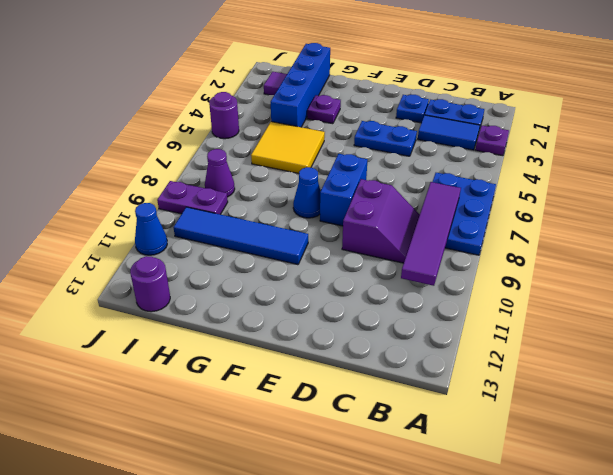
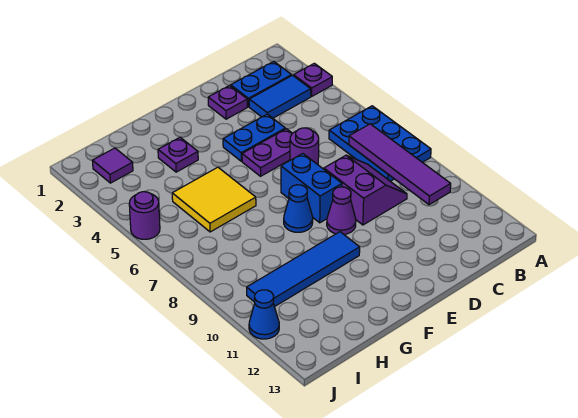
blue 1x1 plate [396,95,429,123] -> purple 1x1 plate [208,86,247,119]
blue 1x4 brick [271,43,330,127] -> none
purple 1x1 cone [205,149,235,197] -> purple 1x1 cone moved to [327,187,356,234]
purple 1x2 plate [157,181,228,214] -> purple 1x2 plate moved to [242,129,292,176]
purple 1x1 round brick [130,256,170,312] -> purple 1x1 round brick moved to [290,128,319,165]

